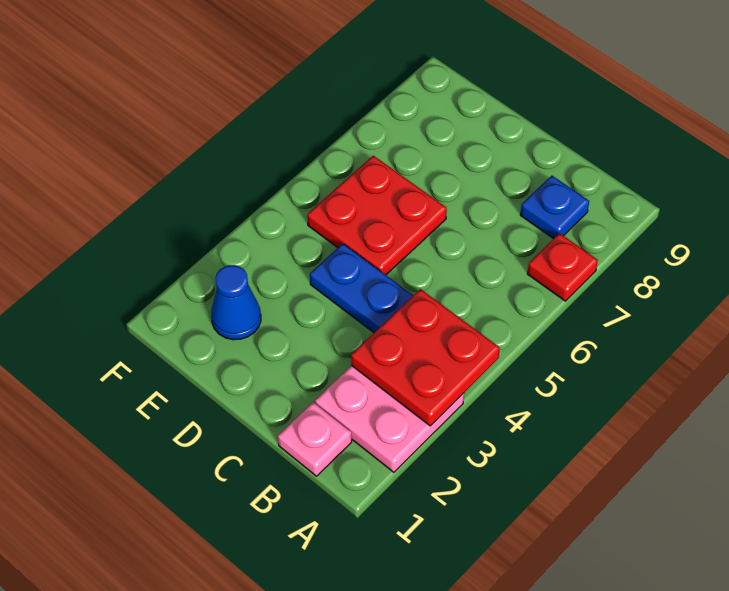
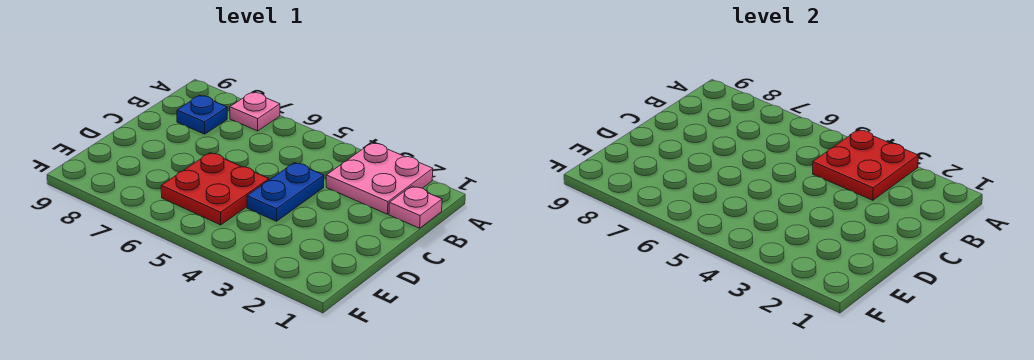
red 1x1 plate [527,233,598,301] -> pink 1x1 plate [230,92,280,131]
blue 1x1 cone [211,265,261,340] -> none

